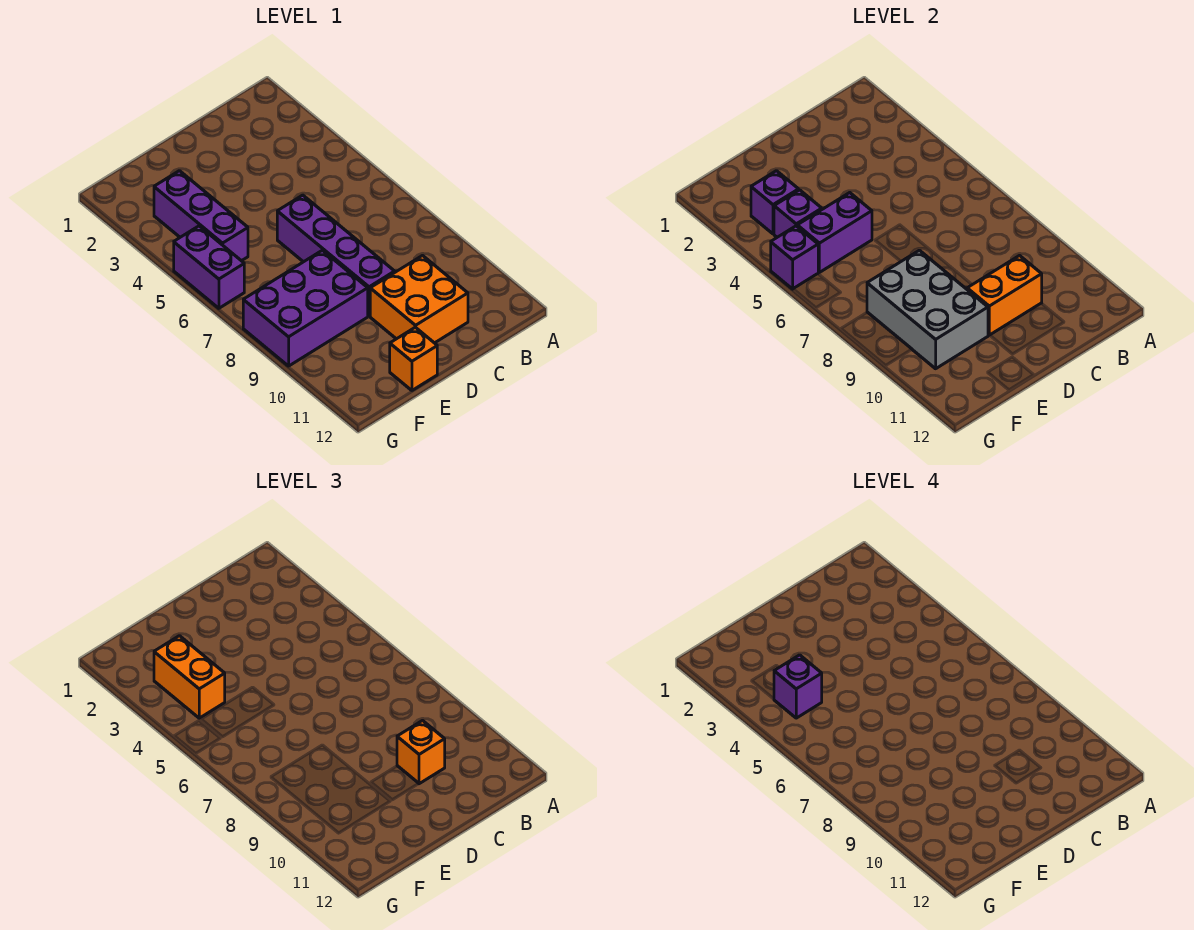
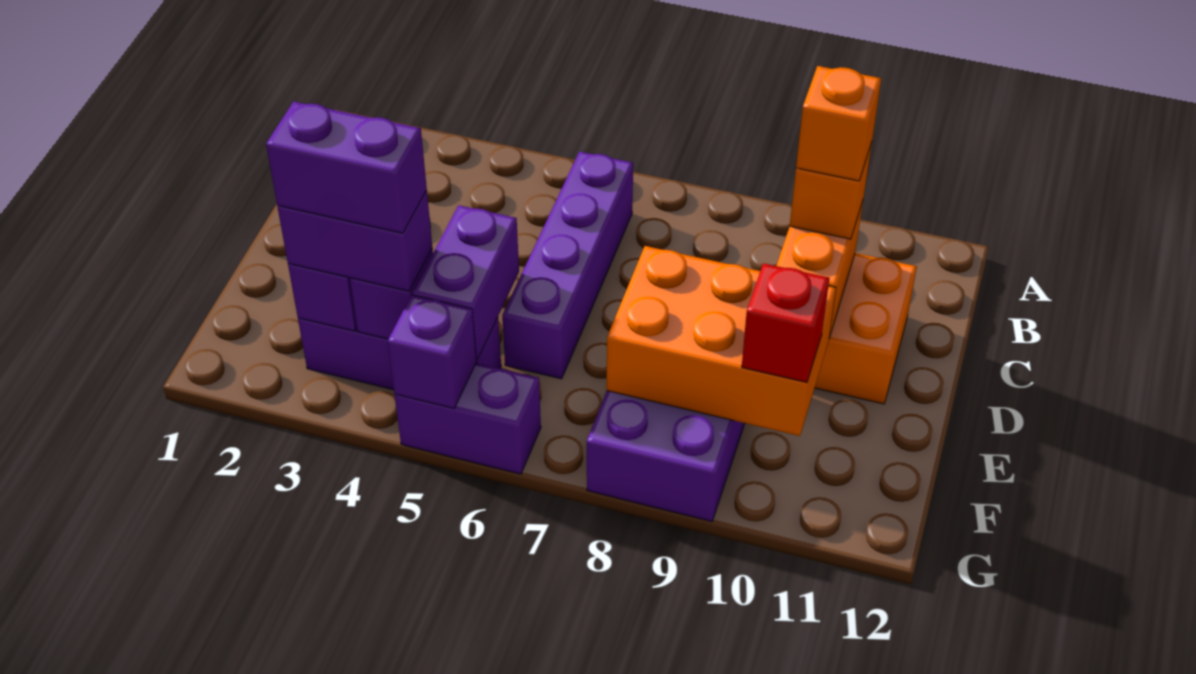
purple 1x4 brick [277,195,395,316] -> purple 1x4 brick turned to [502,151,633,379]
grey 2x3 brick [867,250,988,369] -> orange 2x3 brick [607,246,836,436]
orange 1x1 brick [390,327,437,390] -> orange 1x1 brick moved to [796,66,881,181]
orange 1x2 brick [154,636,225,718] -> purple 1x2 brick [277,190,432,291]
purple 1x1 brick [774,655,822,718] -> purple 1x2 brick [266,101,427,233]
none -> red 1x1 brick [742,263,829,382]

